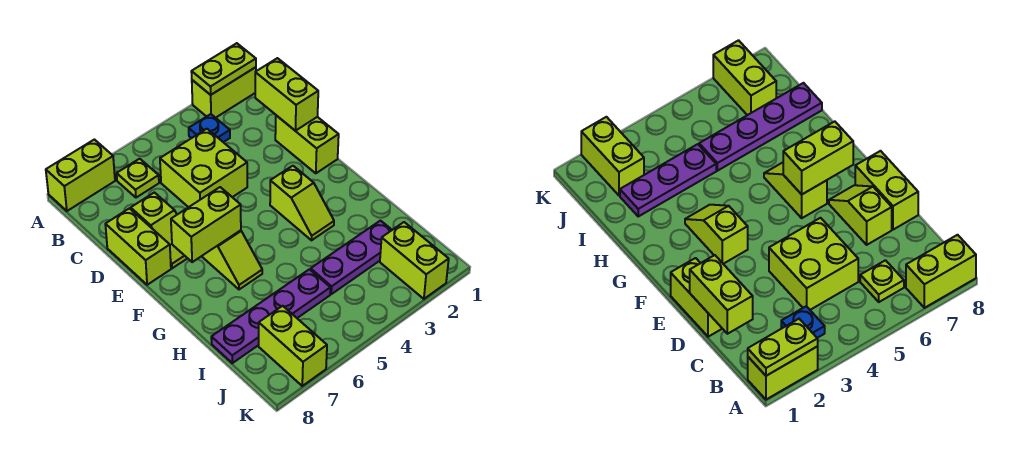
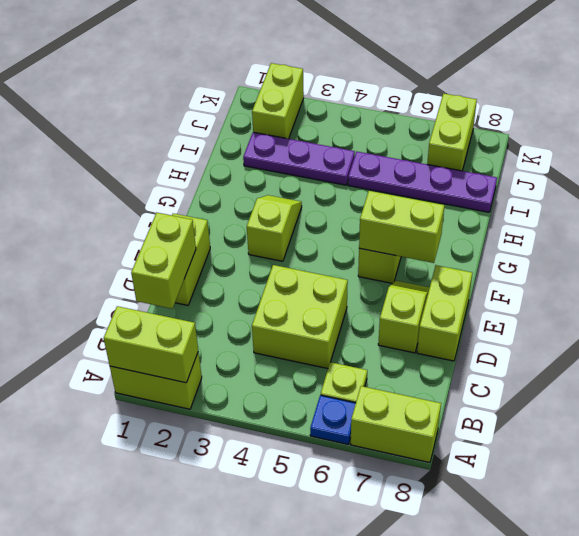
lime 1x2 plate [191,43,256,95] -> lime 1x2 brick [104,306,198,383]
blue 1x1 plate [189,114,230,142] -> blue 1x1 plate moved to [310,395,356,444]

